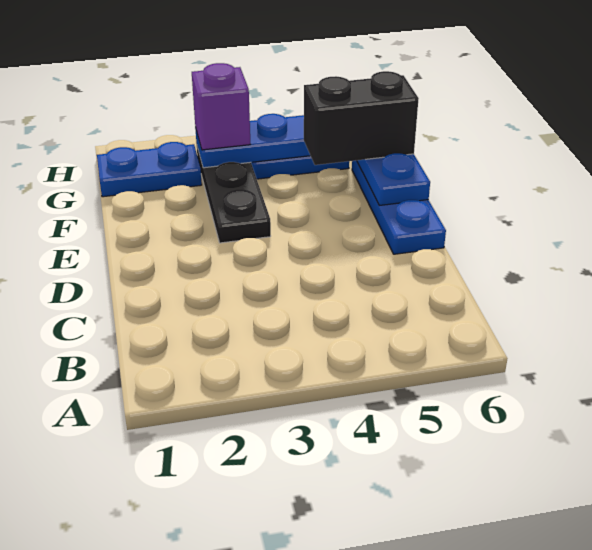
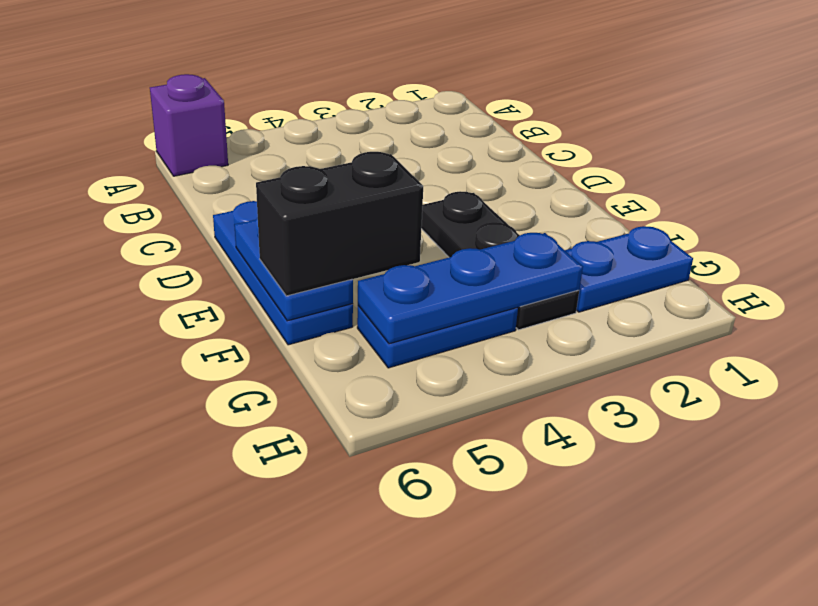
purple 1x1 brick [192,63,250,150] -> purple 1x1 brick moved to [150,74,228,176]

